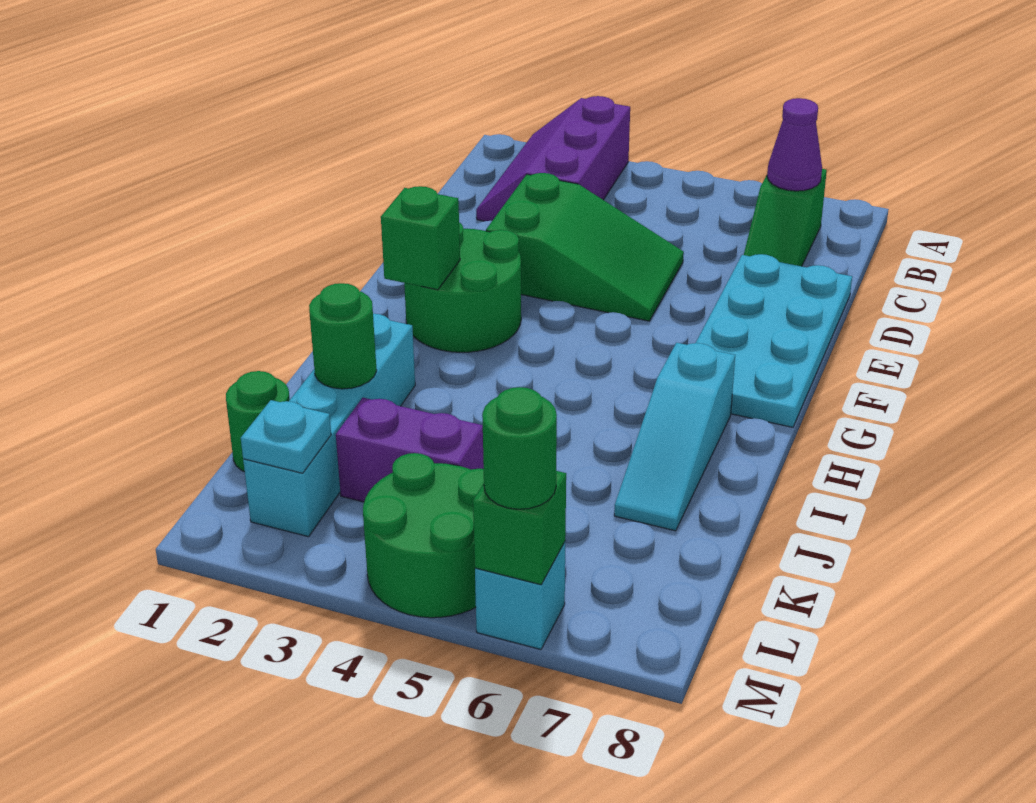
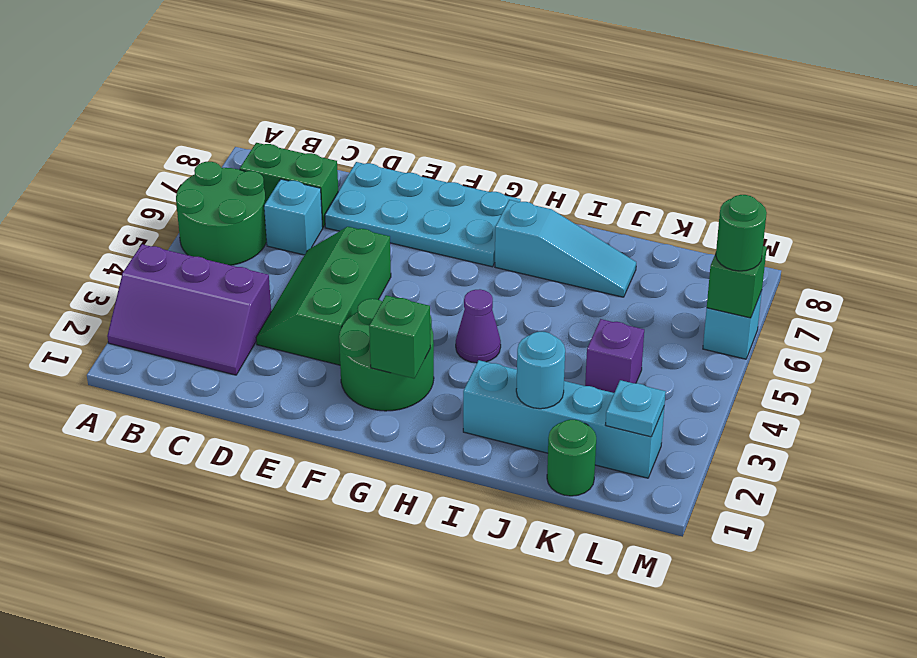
green 1x2 slope [744,169,827,266] -> green 1x2 brick [240,143,338,227]
purple 1x1 cone [767,98,822,191] -> purple 1x1 cone moved to [456,289,501,363]
none -> cyan 1x1 brick [264,179,323,255]
green 2x3 slope [486,173,684,321] -> green 2x3 slope turned to [256,227,391,365]
green 1x1 round brick [309,283,377,389] -> cyan 1x1 round brick [516,332,565,409]
purple 1x2 brick [336,398,484,502] -> purple 1x1 brick [585,319,644,393]
green 2x2 round brick [363,453,484,618] -> green 2x2 round brick moved to [176,162,267,265]

